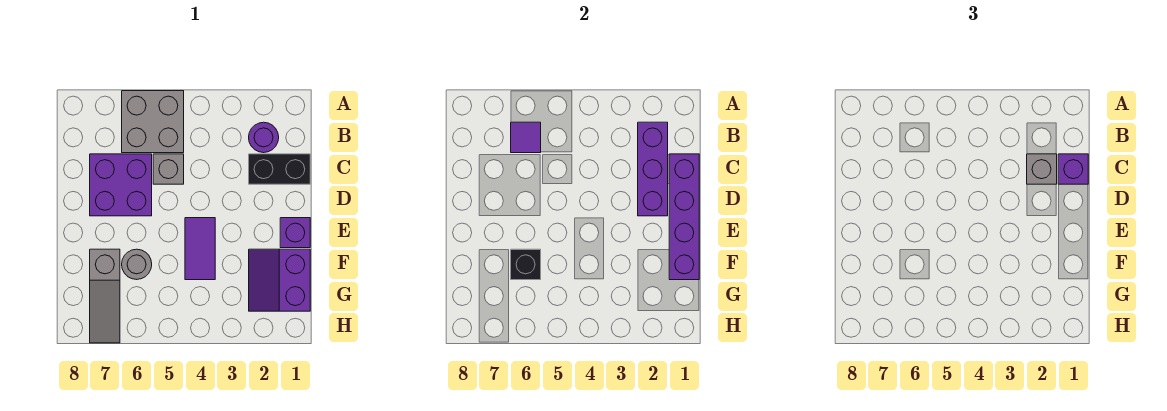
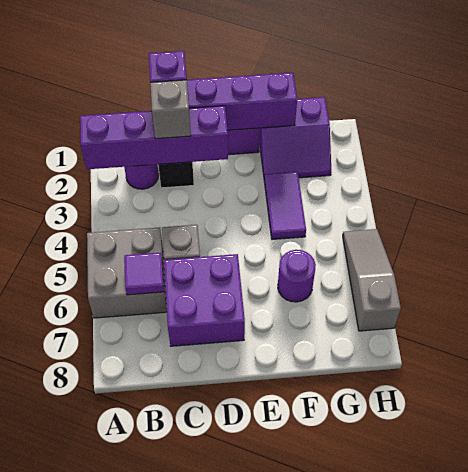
purple 1x3 brick [638,122,668,216] -> purple 1x4 brick [80,106,228,169]
purple 1x2 tile [185,218,215,280] -> purple 1x2 tile turned to [264,172,306,239]
grey 1x1 round brick [122,249,152,280] -> purple 1x1 round brick [278,250,316,302]
black 1x1 brick [511,249,541,280] -> none
grey 1x3 slope [90,249,120,343] -> grey 1x3 slope turned to [343,229,401,331]

